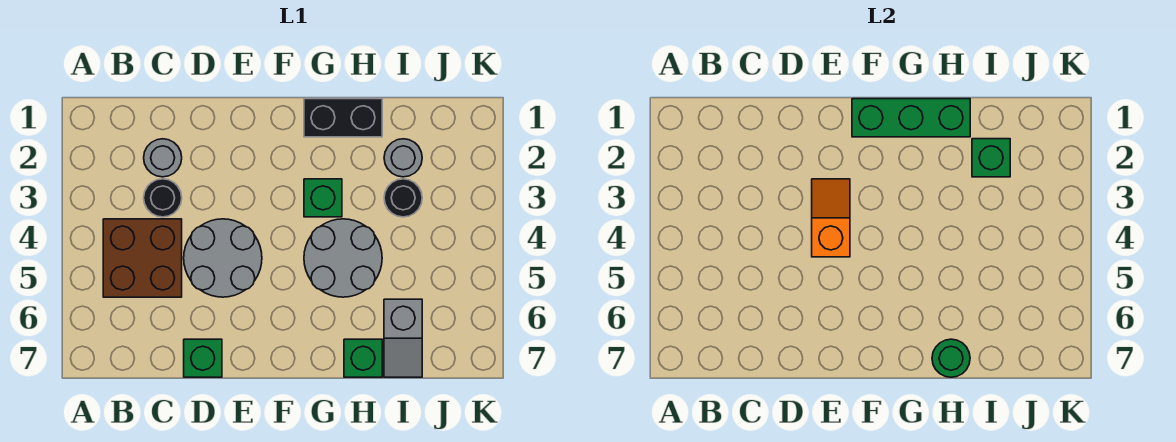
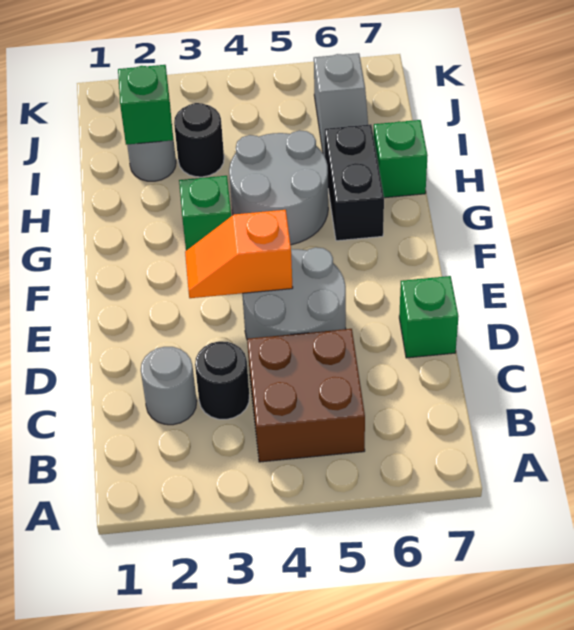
green 1x3 brick [852,99,970,137] -> none
black 1x2 brick [304,99,382,137] -> black 1x2 brick moved to [325,124,384,241]
green 1x1 round brick [932,339,970,377] -> none
grey 1x2 slope [384,299,422,377] -> grey 1x2 slope turned to [314,53,368,156]

